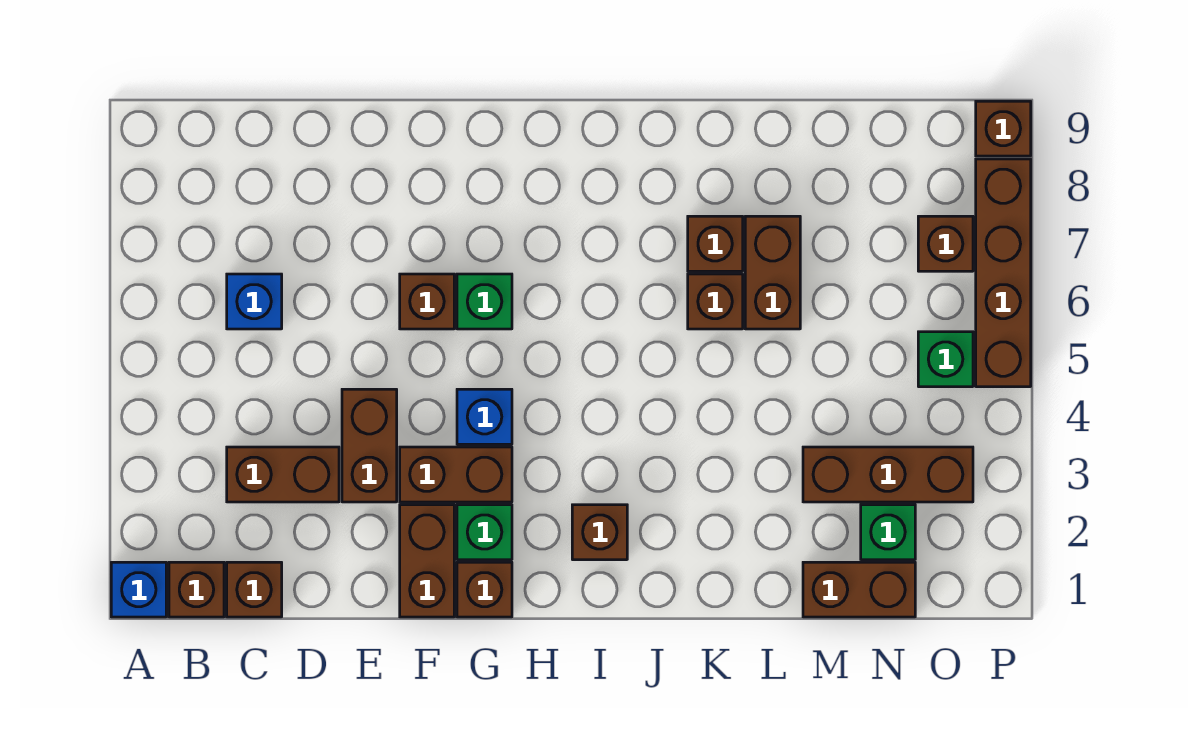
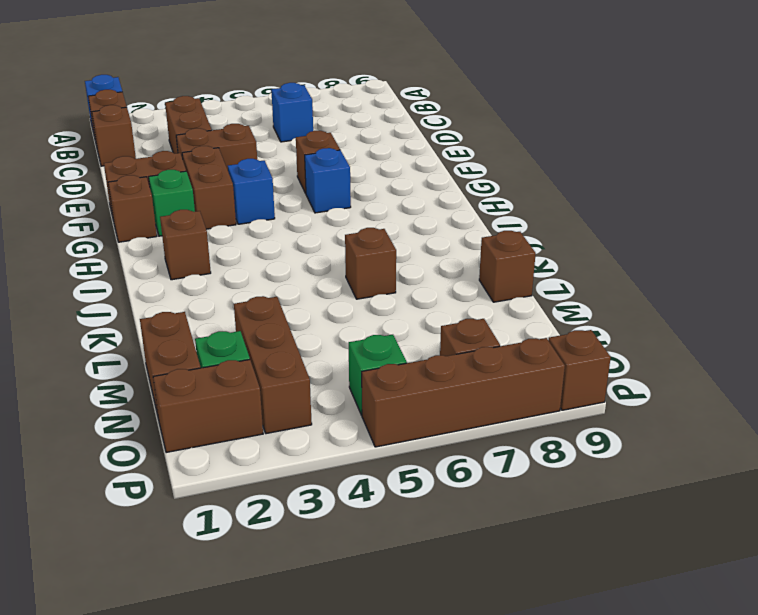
green 1x1 brick [457,274,512,329] -> blue 1x1 brick [305,148,351,213]
brown 1x1 brick [688,216,743,271] -> brown 1x1 brick moved to [479,231,536,302]
brown 1x2 brick [745,216,800,329] -> brown 1x2 brick moved to [153,360,263,453]

